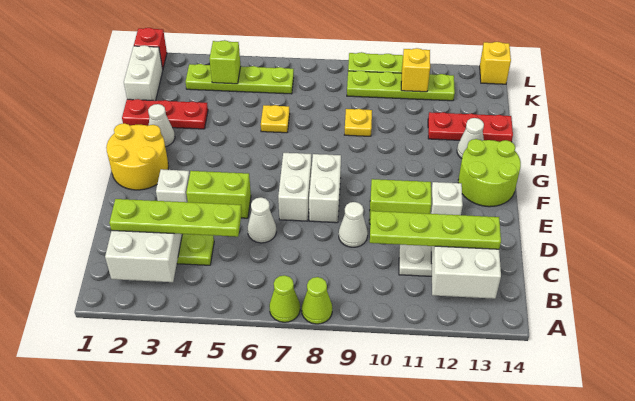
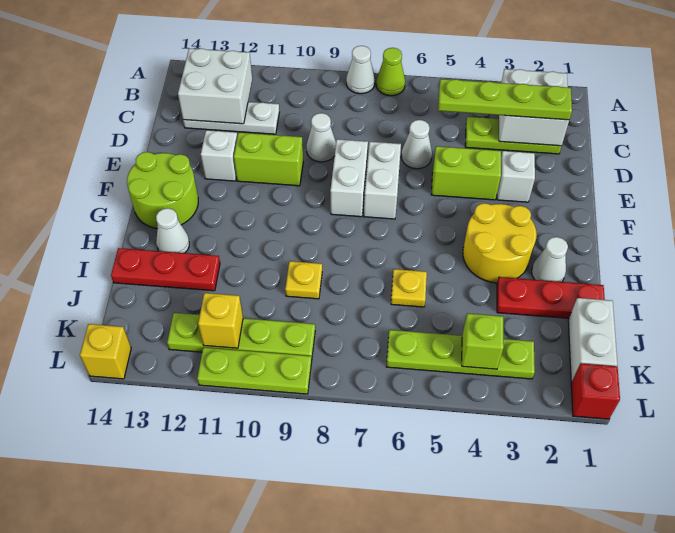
lime 1x1 cone [302,277,332,324] -> white 1x1 cone [346,46,375,94]
lime 1x4 plate [370,211,501,249] -> none
yellow 2x2 round brick [106,123,169,190] -> yellow 2x2 round brick moved to [463,203,537,283]

